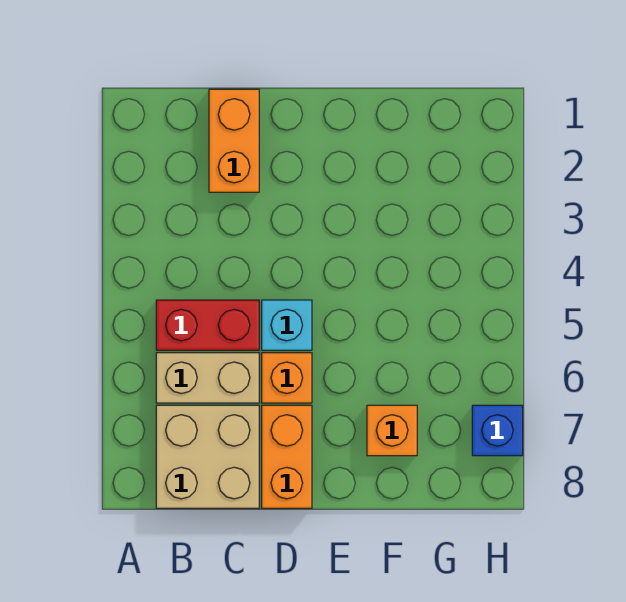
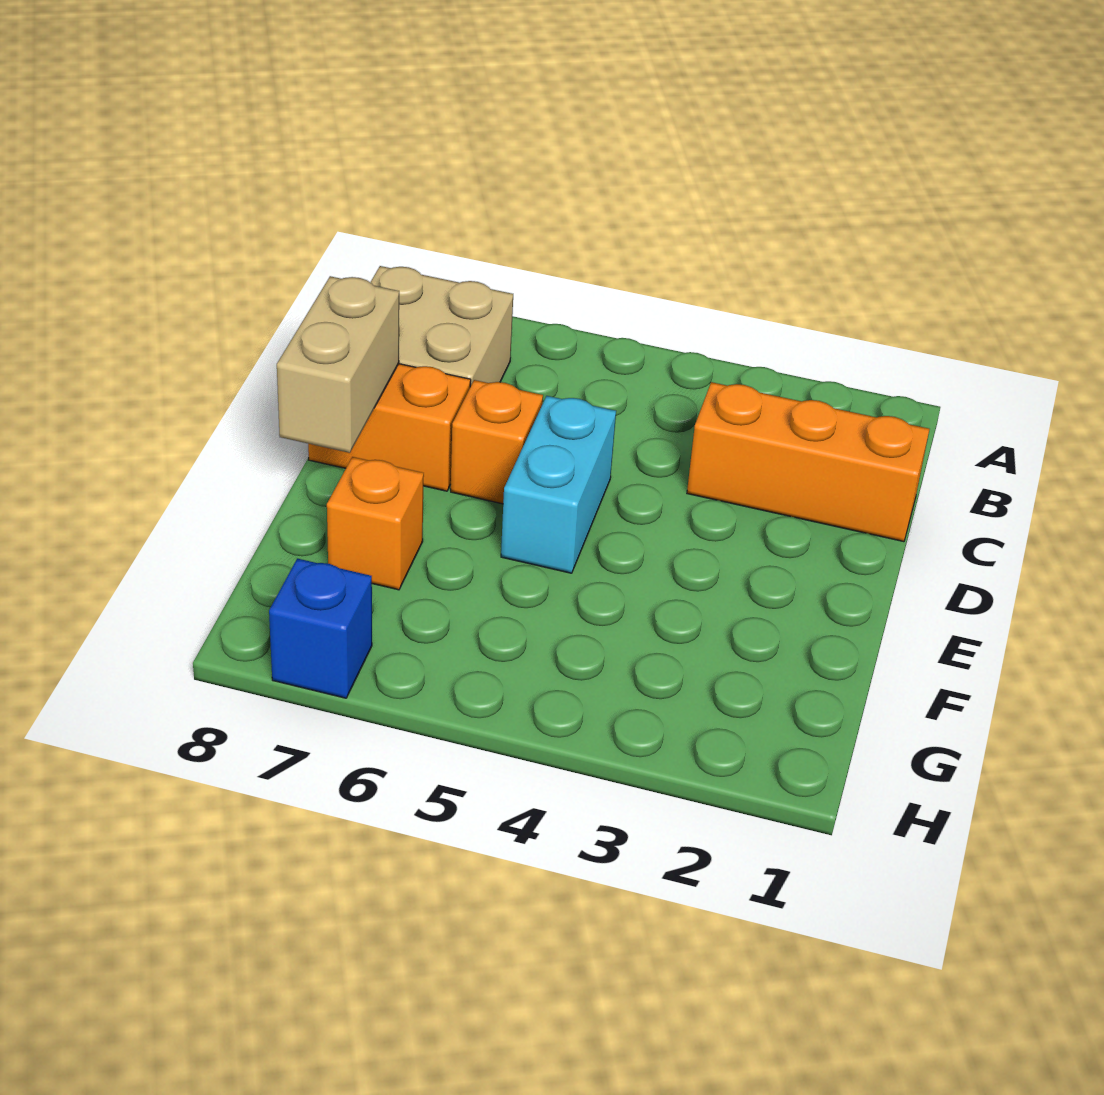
red 1x2 brick [156,300,259,350] -> none
tan 1x2 brick [156,353,259,403] -> tan 1x2 brick moved to [277,276,399,453]
orange 1x2 brick [209,89,259,192] -> orange 1x3 brick [687,382,930,542]
cyan 1x1 brick [262,300,312,350] -> cyan 1x2 brick [501,396,616,573]

